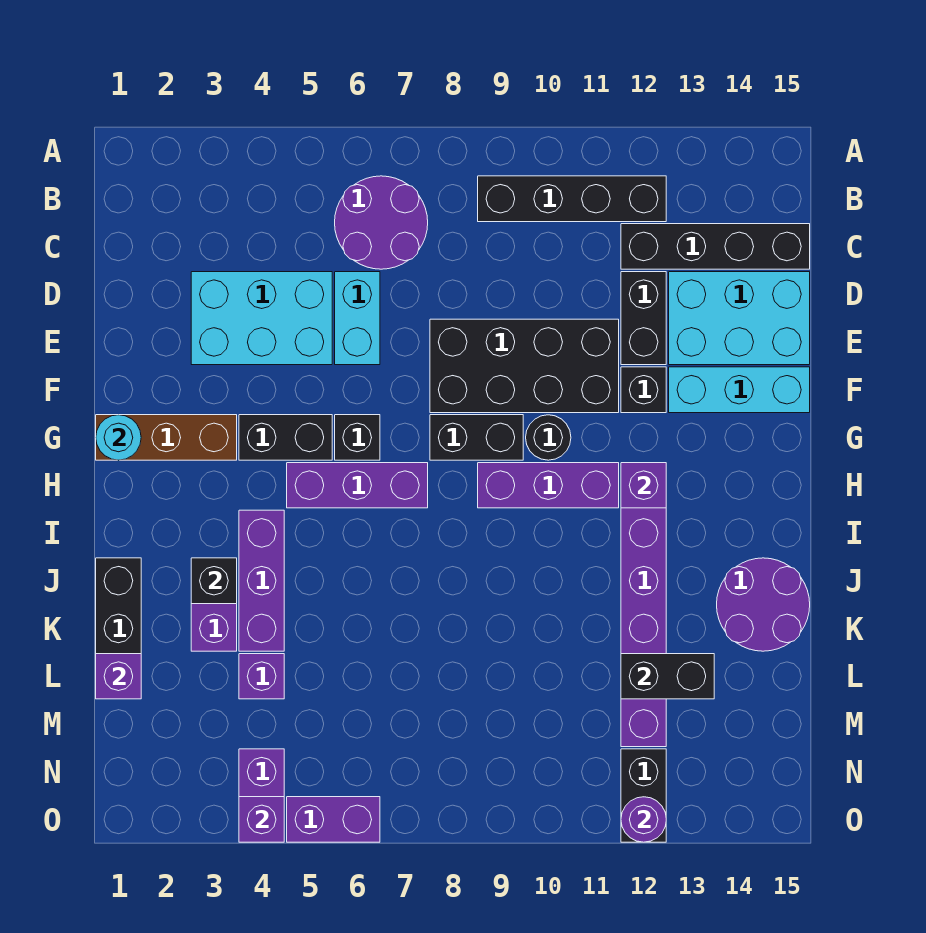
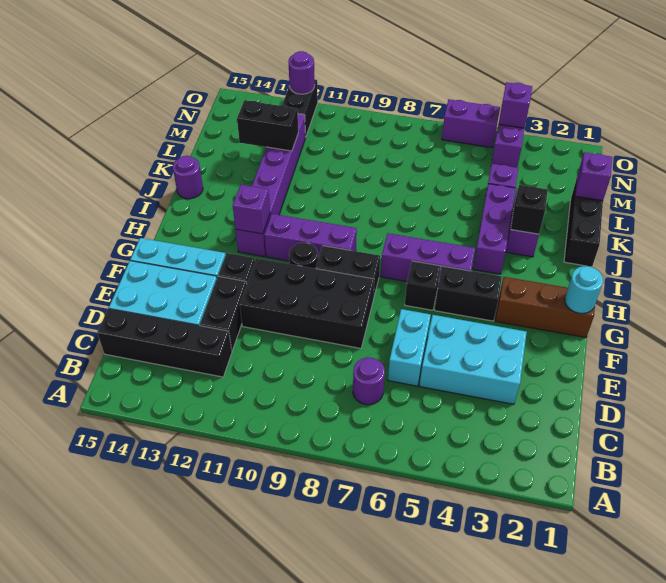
purple 2x2 round brick [335,176,428,269] -> purple 1x1 round brick [353,358,385,405]
black 1x4 brick [478,176,666,222] -> none
purple 2x2 round brick [717,558,810,651] -> purple 1x1 round brick [173,156,203,199]

